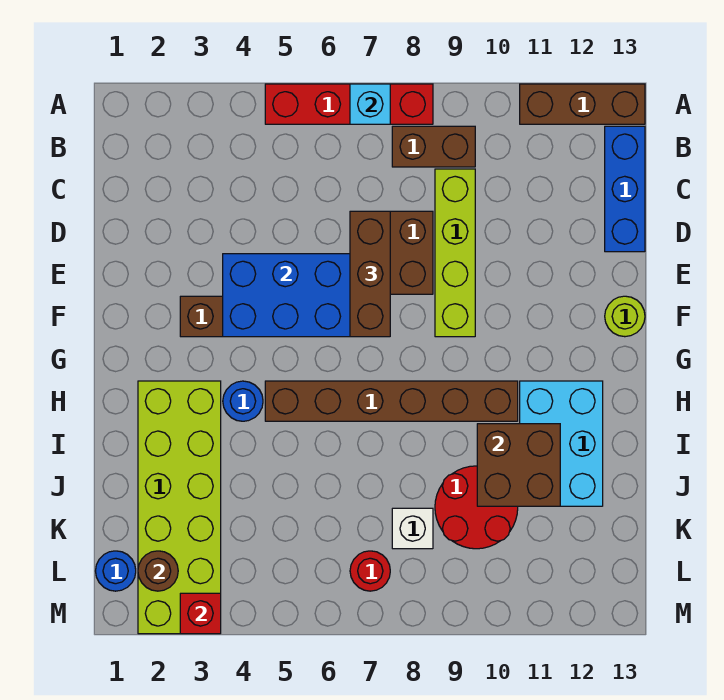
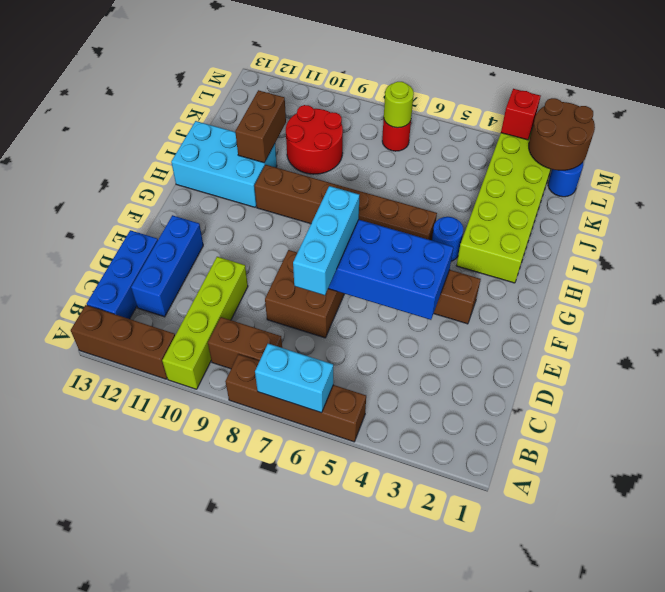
red 1x4 brick [265,84,433,124] -> brown 1x4 brick [225,354,366,442]
cyan 1x1 brick [350,84,390,124] -> cyan 1x2 brick [255,344,333,413]
lime 1x4 brick [435,169,475,337] -> lime 1x4 brick moved to [162,257,248,389]
none -> blue 1x3 brick [131,215,203,317]
brown 1x3 brick [350,211,390,337] -> cyan 1x3 brick [293,186,360,295]
lime 1x1 round brick [605,296,645,337] -> lime 1x1 round brick moved to [384,82,414,128]
cyan 2x3 brick [520,381,603,506] -> cyan 2x3 brick turned to [171,121,277,207]
brown 2x2 brick [477,424,560,506] -> brown 1x2 brick [235,90,286,163]
white 1x1 brick [392,508,433,549] -> none
brown 1x1 round brick [138,551,178,591] -> brown 2x2 round brick [529,98,595,170]

